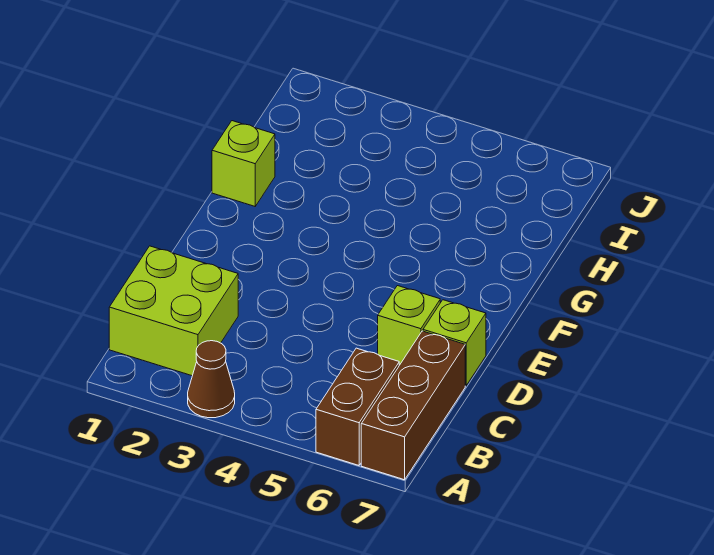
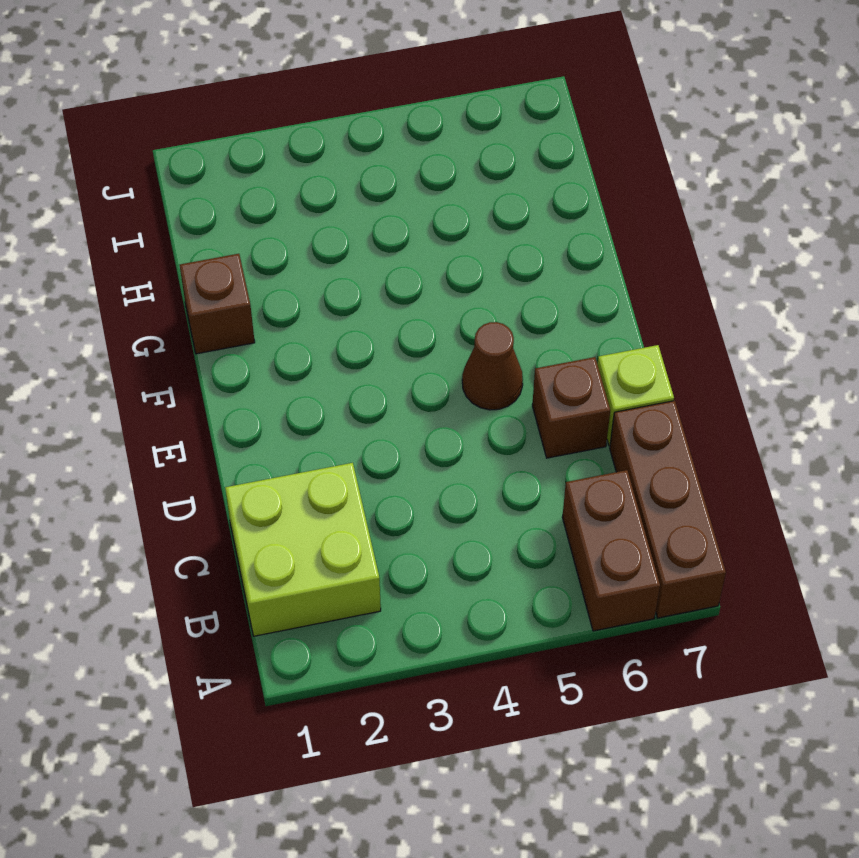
brown 1x1 cone [188,341,235,418] -> brown 1x1 cone moved to [462,322,523,410]
lime 1x1 brick [378,286,440,365] -> brown 1x1 brick [532,357,610,458]
lime 1x1 brick [212,121,275,206] -> brown 1x1 brick [180,254,255,354]

